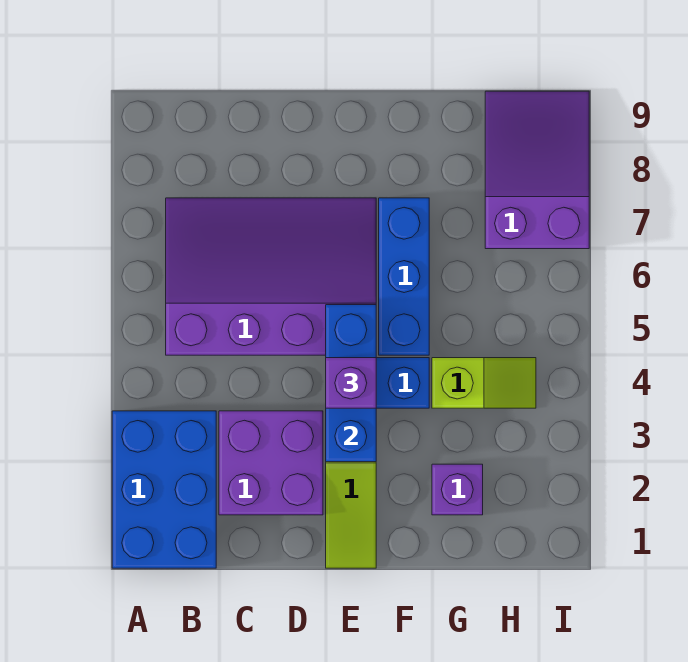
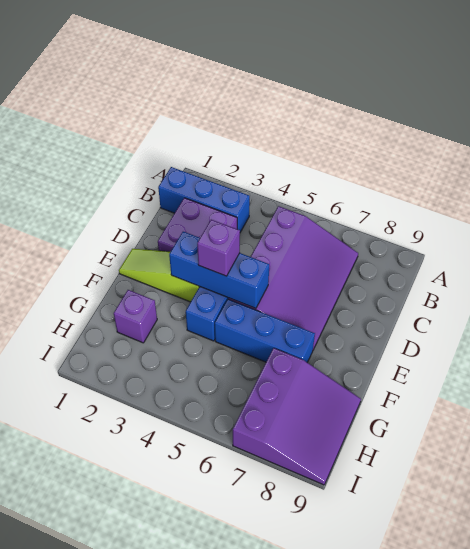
blue 2x3 brick [112,411,216,568] -> blue 1x3 brick [158,167,250,232]
lime 1x2 slope [432,358,536,408] -> none
purple 2x3 slope [485,91,589,249] -> purple 3x3 slope [233,348,361,485]

